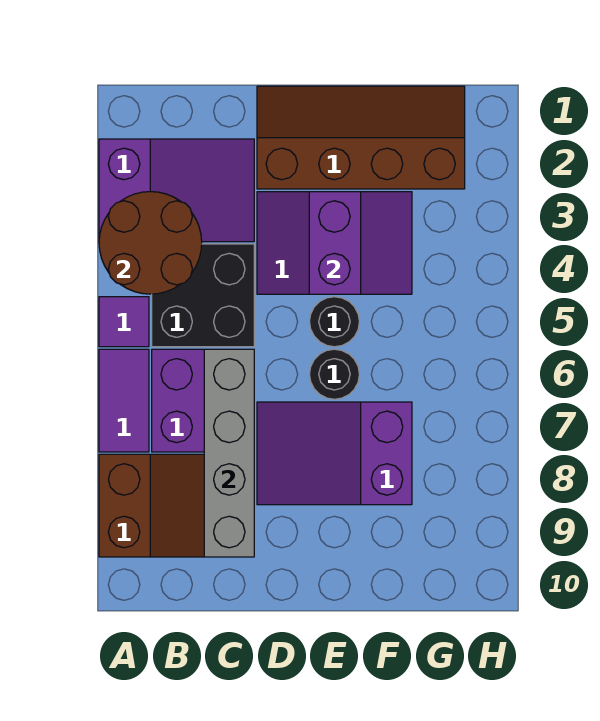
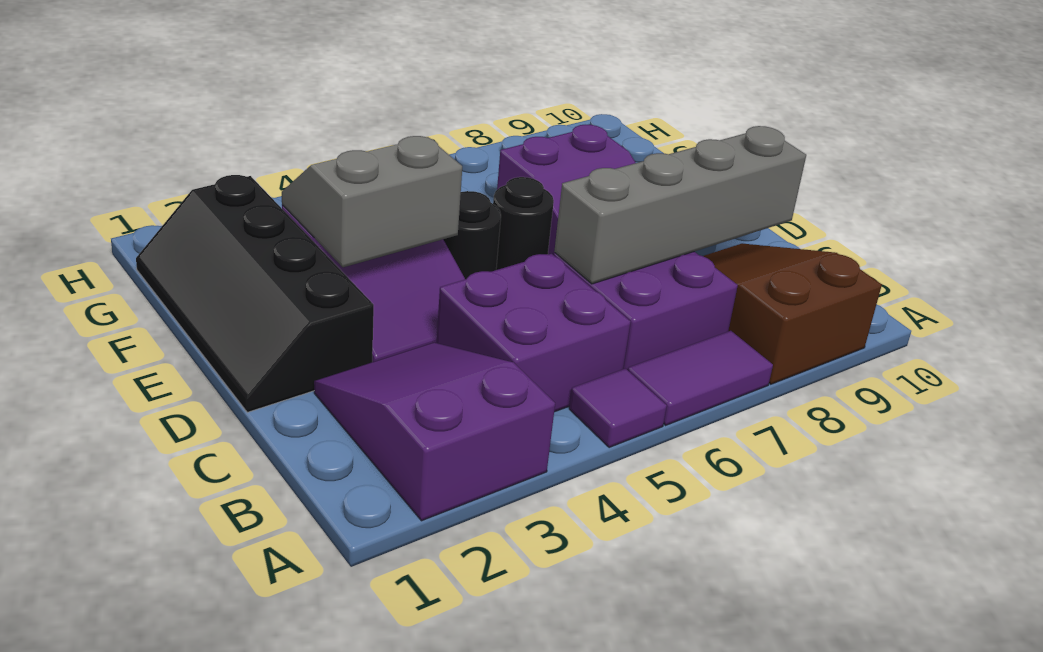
brown 2x2 round brick [99,192,202,294] -> none
black 2x2 brick [152,244,254,347] -> purple 2x2 brick [437,254,630,412]
brown 2x4 slope [257,86,465,189] -> black 2x4 slope [136,175,374,412]
purple 2x2 slope [309,192,412,294] -> grey 2x2 slope [282,136,462,267]

